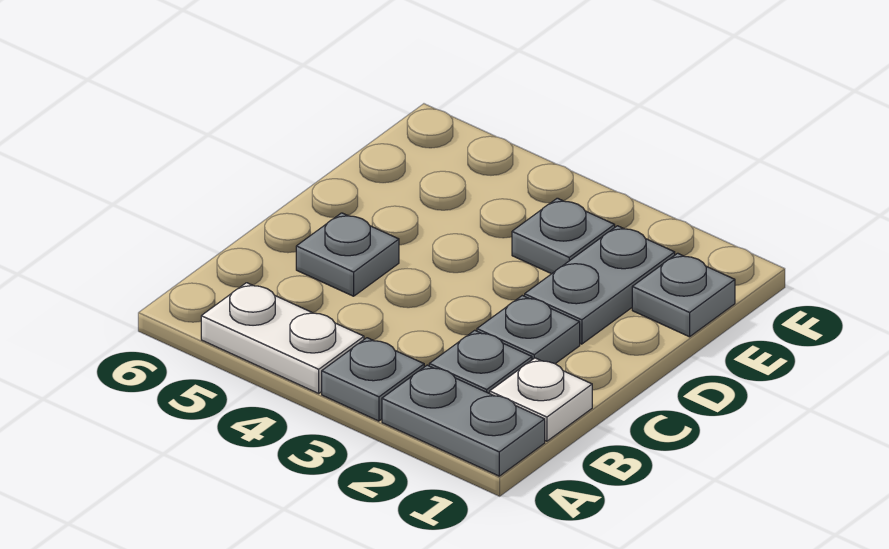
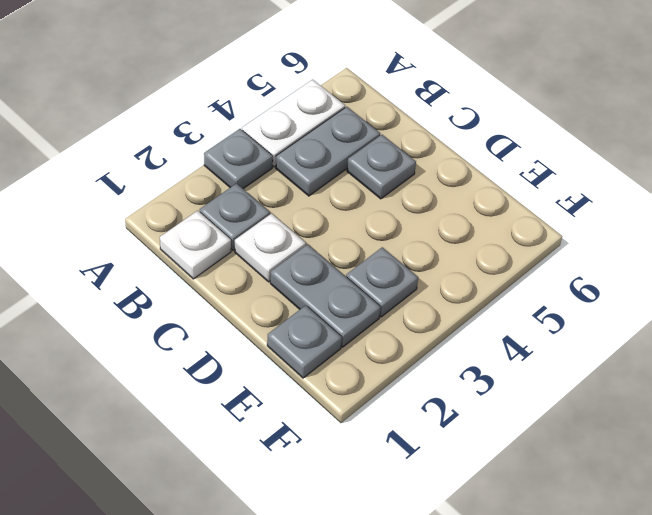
grey 1x2 plate [382,365,545,476] -> grey 1x2 plate moved to [276,107,380,196]
grey 1x1 plate [477,296,580,364] -> white 1x1 plate [235,214,306,282]

